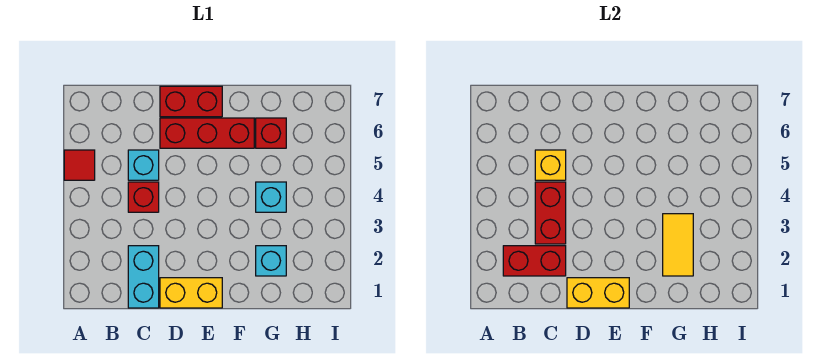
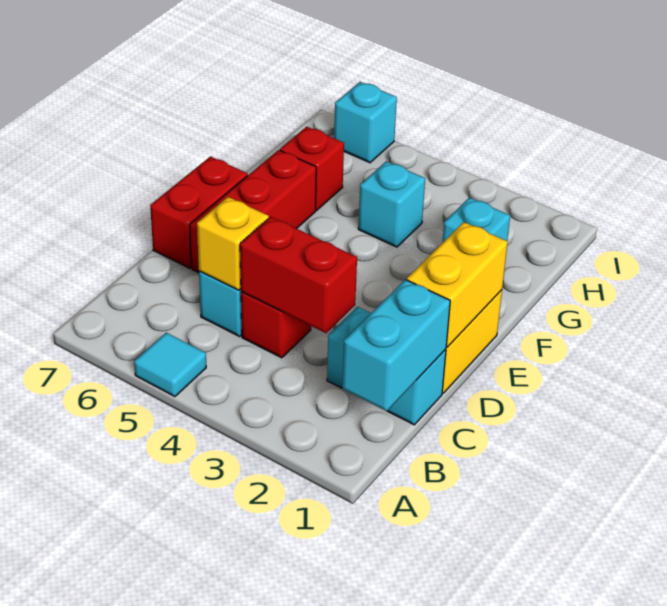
red 1x1 tile [64,150,95,180] -> cyan 1x1 tile [134,333,206,397]
none -> cyan 1x2 brick [342,280,450,411]
red 1x2 brick [503,246,566,276] -> none
yellow 1x2 tile [663,214,693,276] -> none
none -> cyan 1x1 brick [334,82,397,163]

